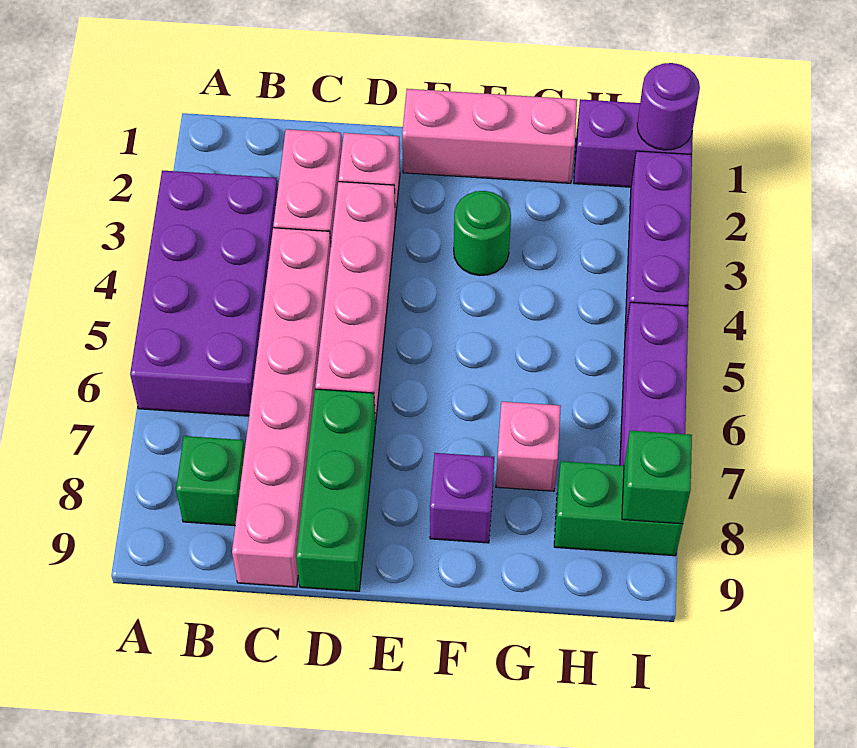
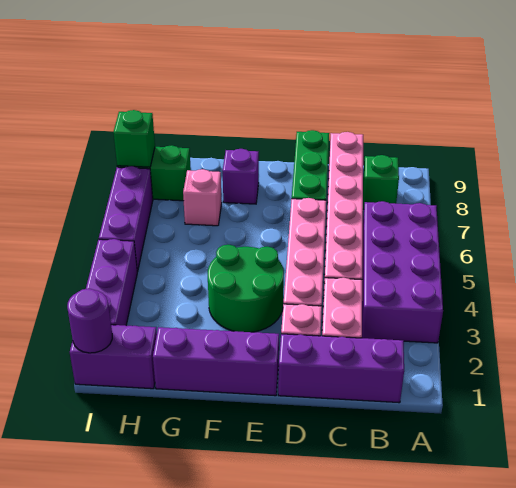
none -> purple 1x3 brick [278,334,404,403]
pink 1x3 brick [402,89,577,183] -> purple 1x3 brick [153,327,279,396]
green 1x1 round brick [454,191,511,276] -> green 2x2 round brick [208,245,284,332]

